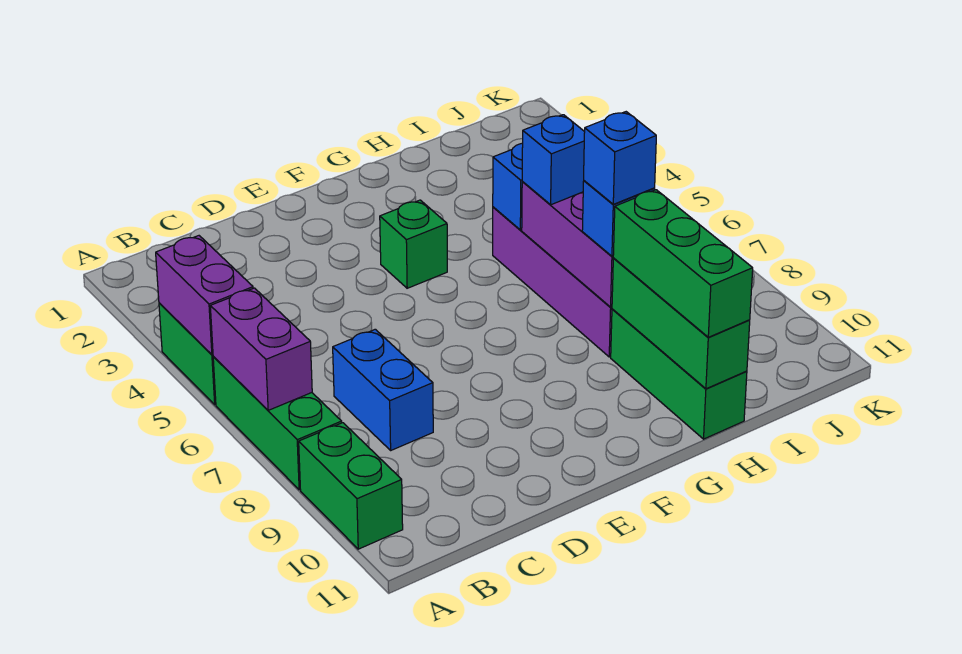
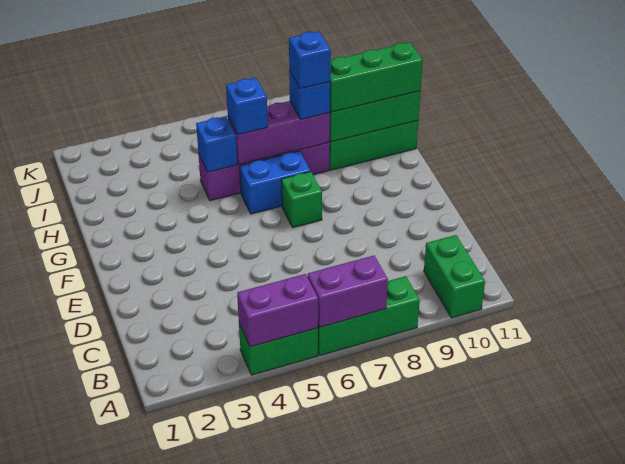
green 1x2 brick [299,423,403,549] -> green 1x2 brick turned to [424,235,485,318]
blue 1x2 brick [333,329,433,450] -> blue 1x2 brick moved to [240,151,310,214]
green 1x1 brick [380,200,447,288] -> green 1x1 brick moved to [281,172,322,228]

